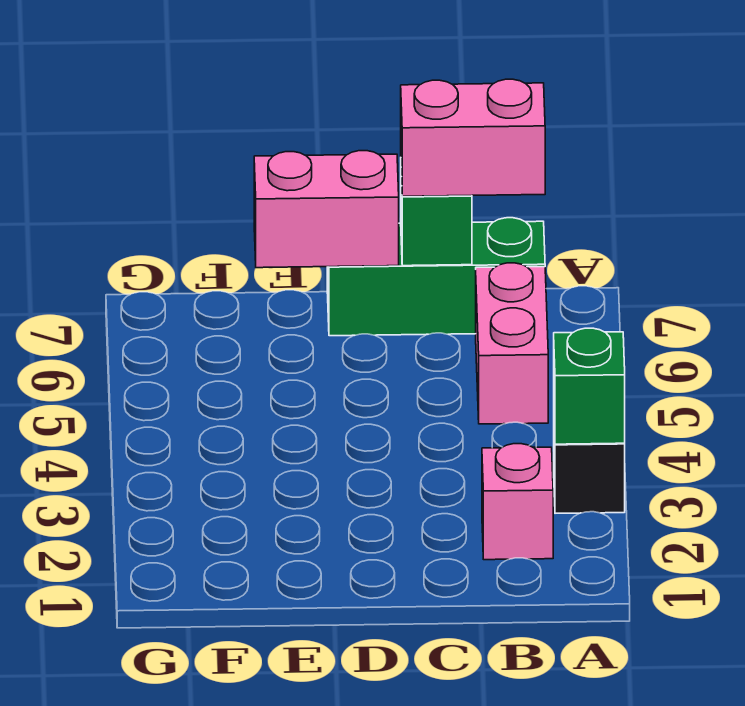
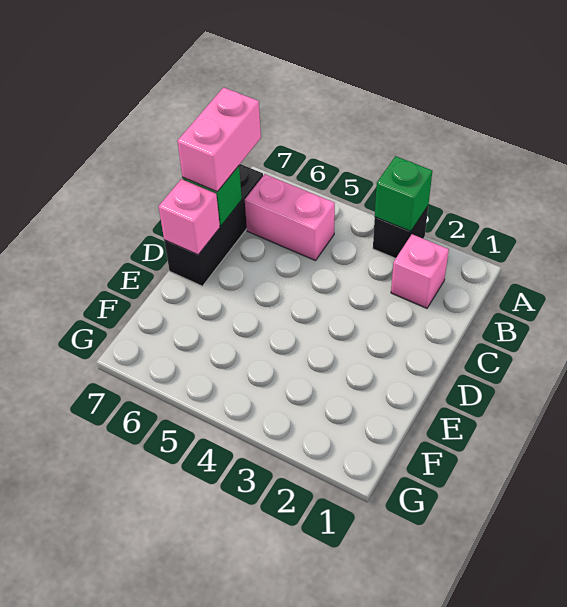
green 1x3 brick [327,218,545,336] -> black 1x3 brick [164,164,263,286]
pink 1x2 brick [254,151,399,268] -> pink 1x1 brick [159,179,220,255]

